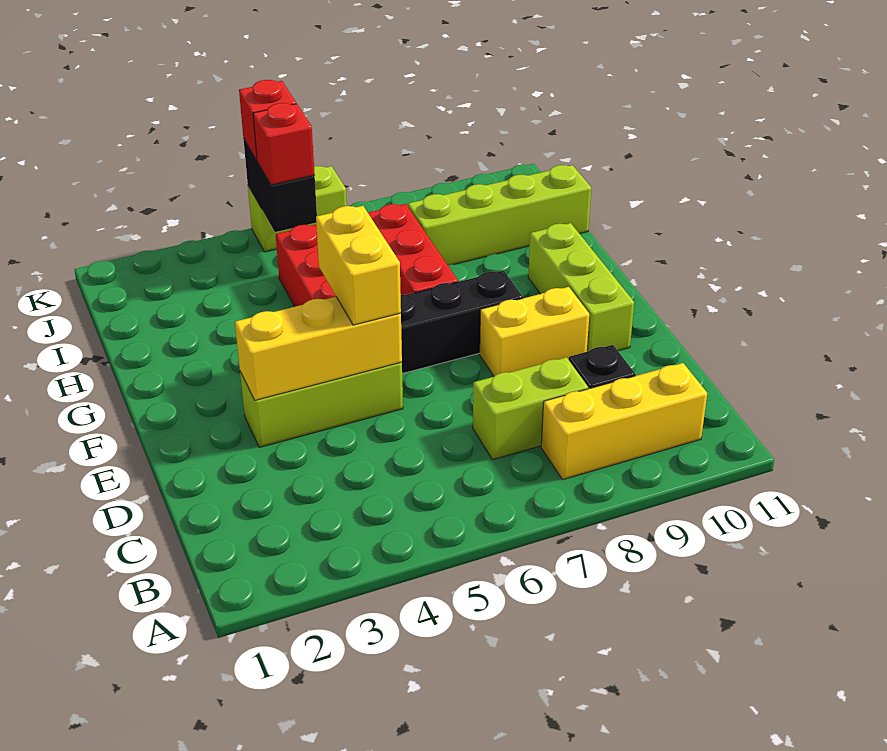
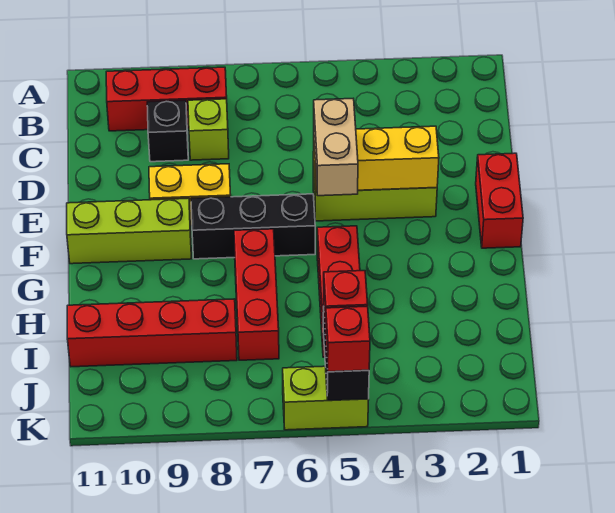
yellow 1x3 brick [541,363,707,480] -> red 1x3 brick [106,67,227,131]
lime 1x2 brick [473,357,588,460] -> lime 1x1 brick [188,99,229,160]
none -> red 1x2 brick [476,153,523,248]
yellow 1x2 brick [316,206,401,325] -> tan 1x2 brick [314,99,358,196]
lime 1x3 brick [528,223,634,352] -> lime 1x3 brick turned to [67,198,192,264]
lime 1x4 brick [408,165,591,265] -> red 1x4 brick [67,299,237,367]

